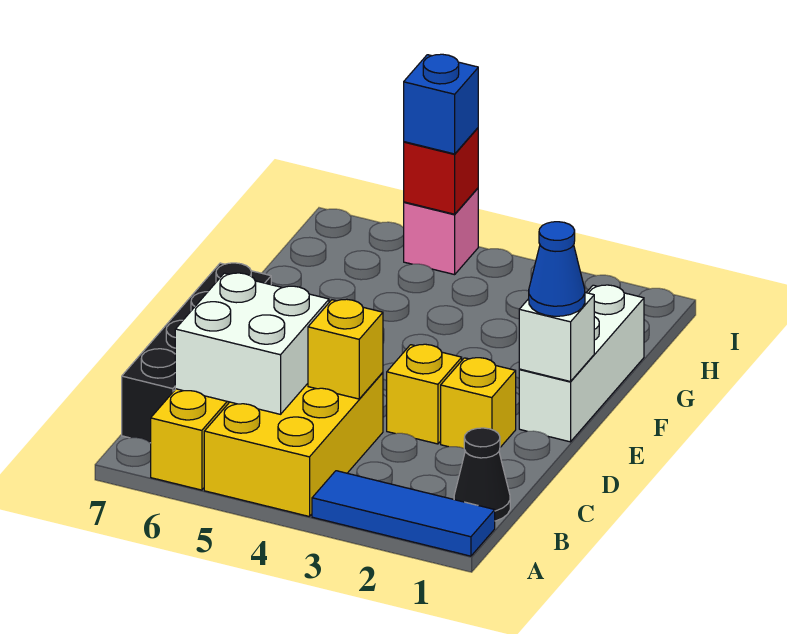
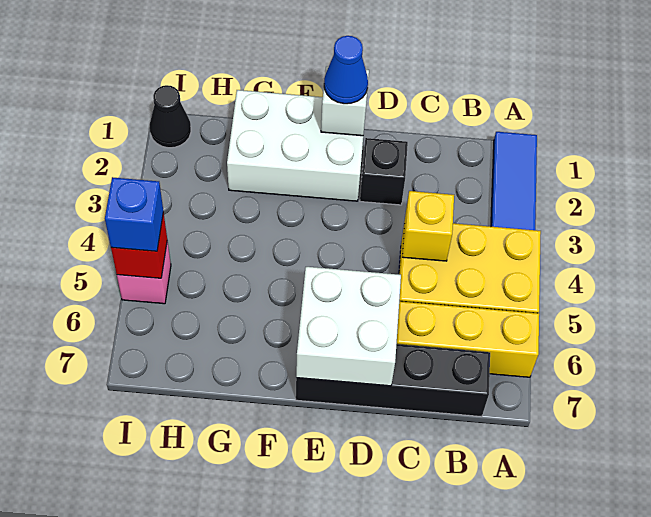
black 1x1 cone [454,428,510,521] -> black 1x1 cone moved to [150,85,191,148]
white 2x2 brick [175,273,329,414] -> white 2x2 brick moved to [296,267,401,386]
yellow 1x1 brick [441,358,516,448] -> black 1x1 brick [360,138,408,205]
yellow 1x1 brick [387,344,462,444] -> none
white 1x3 brick [519,285,644,442] -> white 2x3 brick [227,90,363,201]

